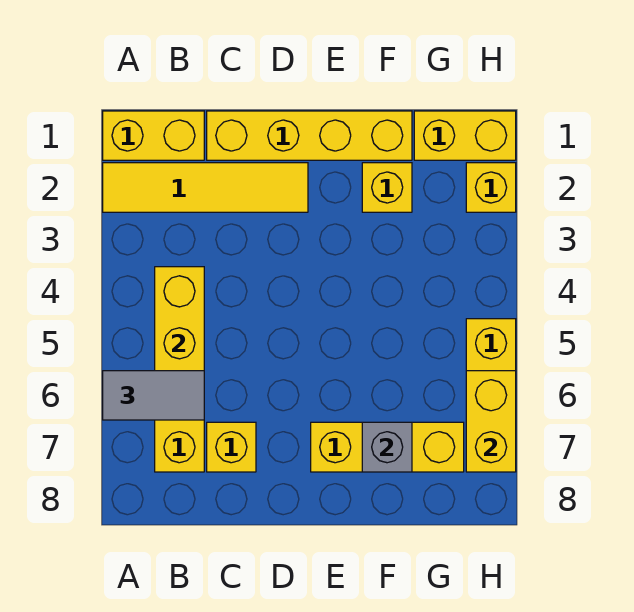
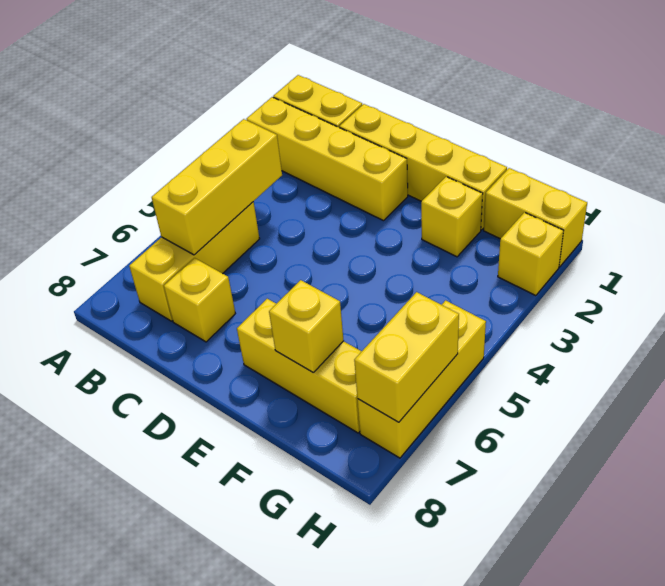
yellow 1x4 tile [103,163,308,212] -> yellow 1x4 brick [247,97,408,221]
grey 1x2 tile [103,371,204,420] -> none
grey 1x1 brick [362,422,412,472] -> yellow 1x1 brick [269,280,344,372]

